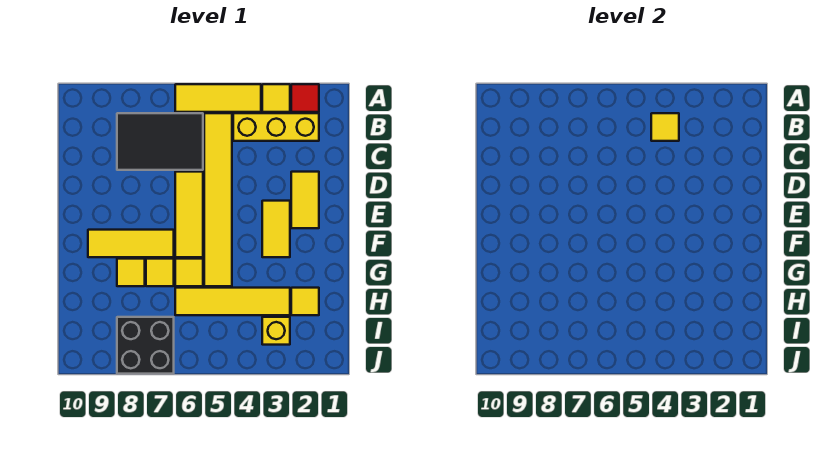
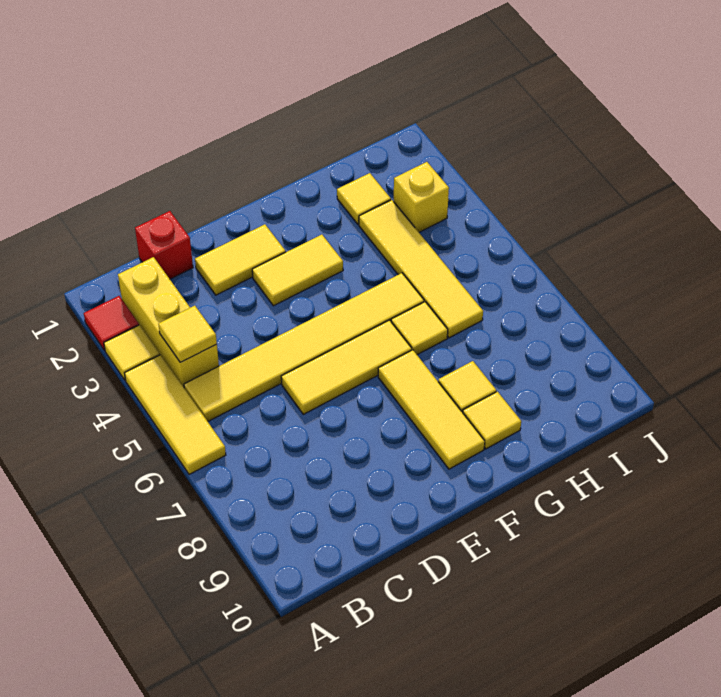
black 2x3 tile [117,113,203,170] -> none
none -> red 1x1 brick [135,211,193,279]
yellow 1x1 tile [146,259,174,286] -> yellow 1x1 tile moved to [463,392,521,449]
black 2x2 brick [117,317,174,374] -> none

